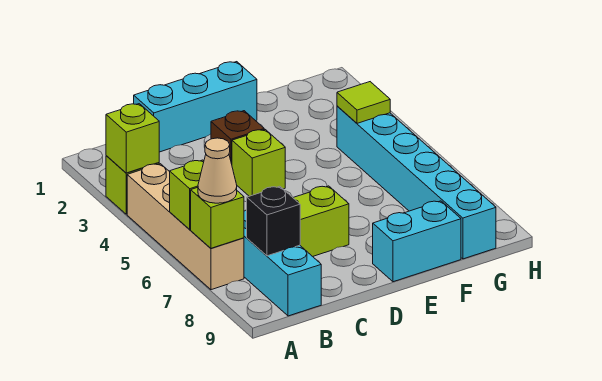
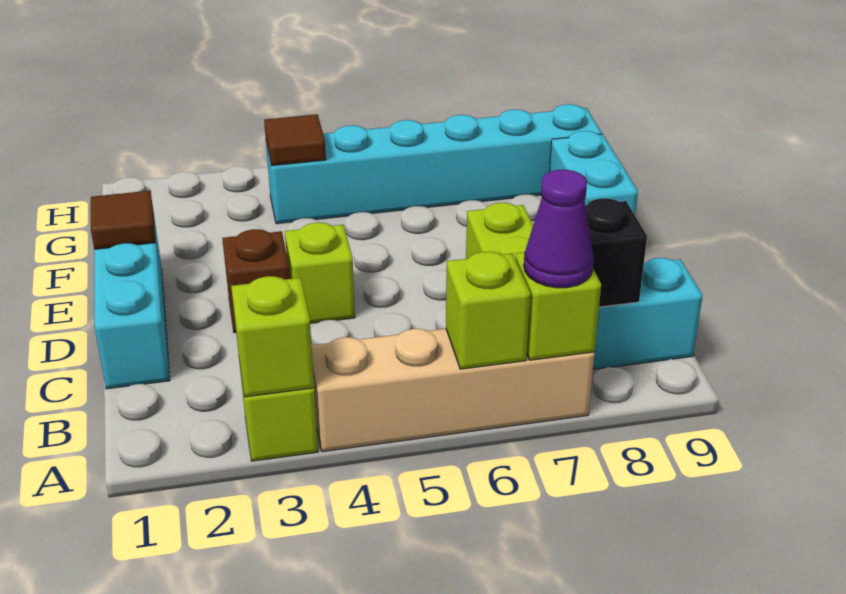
tan 1x1 cone [198,138,237,203] -> purple 1x1 cone [524,170,594,288]
none -> brown 1x1 tile [91,191,155,249]
lime 1x1 tile [337,82,390,123] -> brown 1x1 tile [264,114,326,166]

